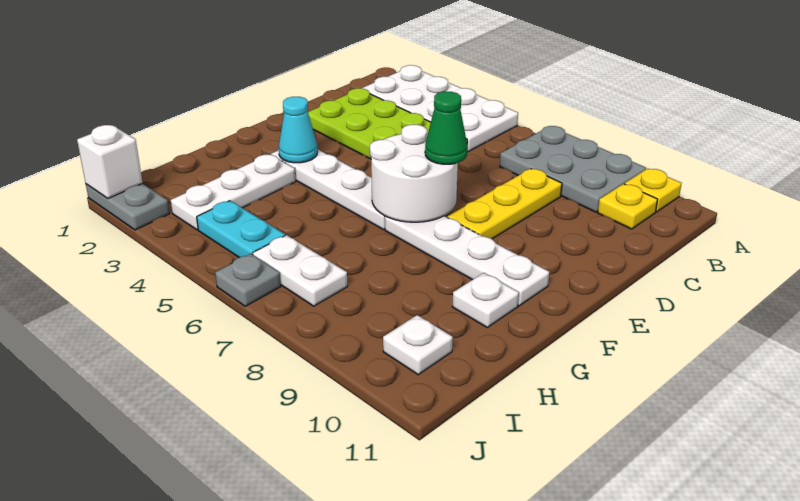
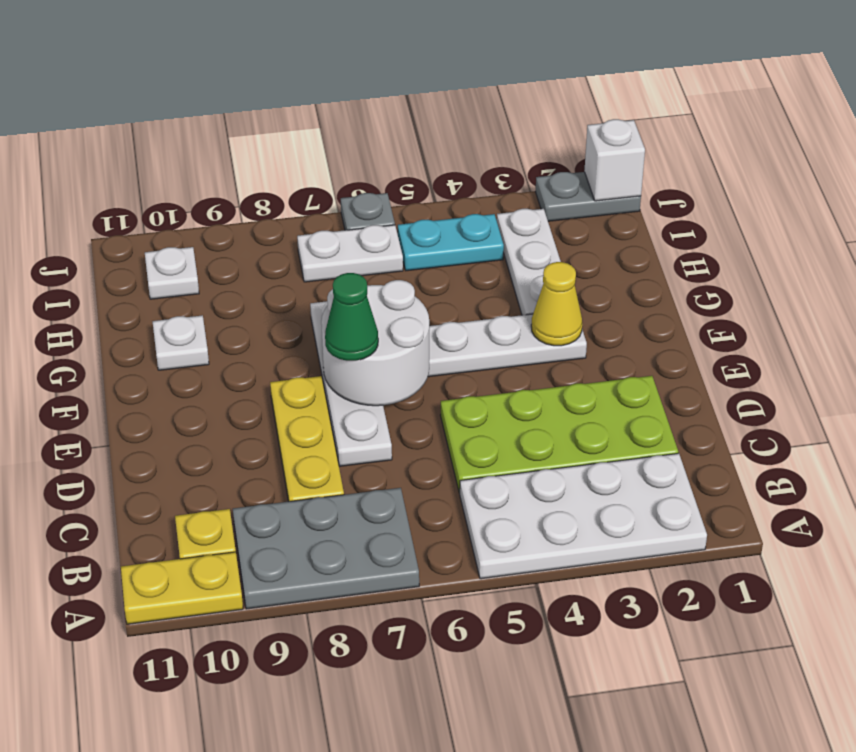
yellow 1x1 plate [625,168,682,212] -> yellow 1x2 plate [121,552,243,624]
cyan 1x1 cone [279,97,318,163] -> yellow 1x1 cone [531,262,582,346]
white 1x4 plate [385,216,549,306] -> white 1x4 plate turned to [310,301,392,466]

